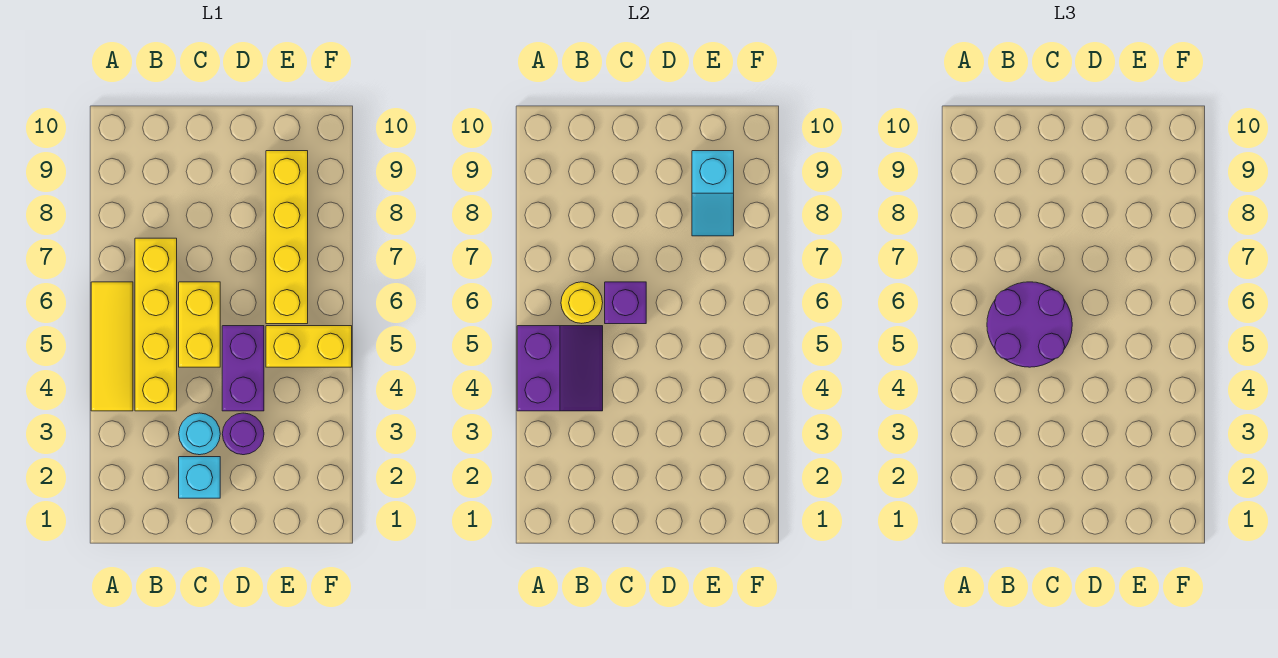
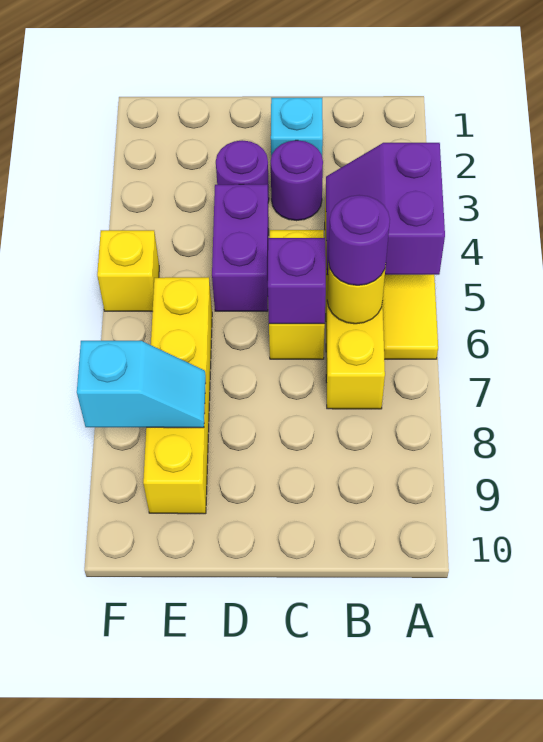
purple 2x2 round brick [987,282,1072,367] -> purple 1x1 round brick [328,195,390,285]
cyan 1x1 round brick [179,413,220,455] -> purple 1x1 round brick [271,140,323,221]
yellow 1x2 brick [266,326,352,367] -> yellow 1x1 brick [97,230,159,311]
cyan 1x2 slope [692,151,734,236] -> cyan 1x2 slope turned to [77,341,206,428]

